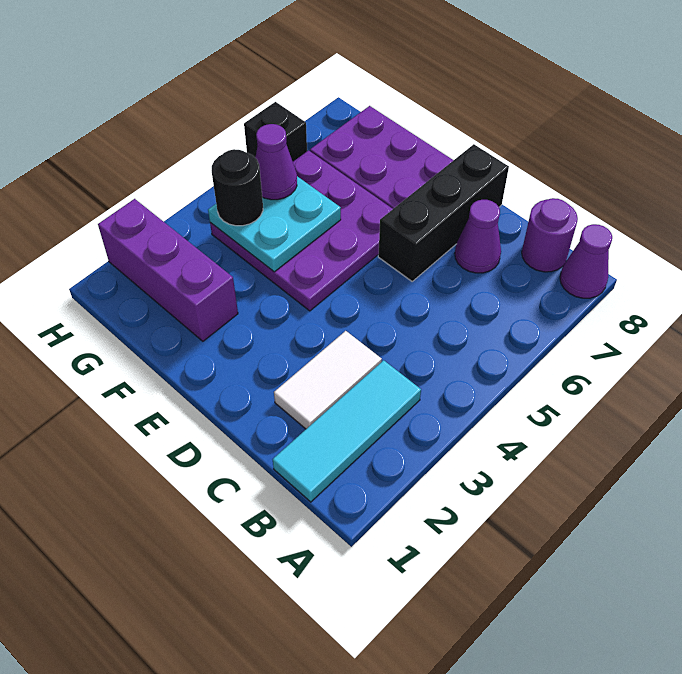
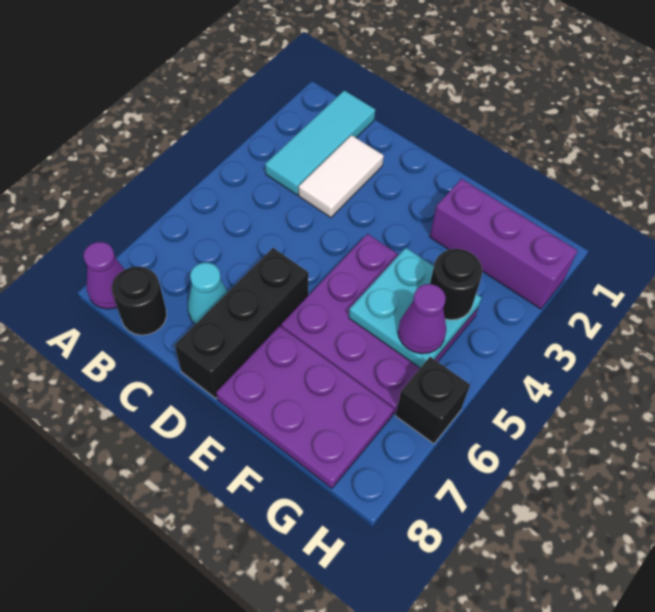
purple 1x1 round brick [522,198,578,272] -> black 1x1 round brick [112,266,167,335]
purple 1x1 cone [455,200,501,273] -> cyan 1x1 cone [188,263,228,324]

